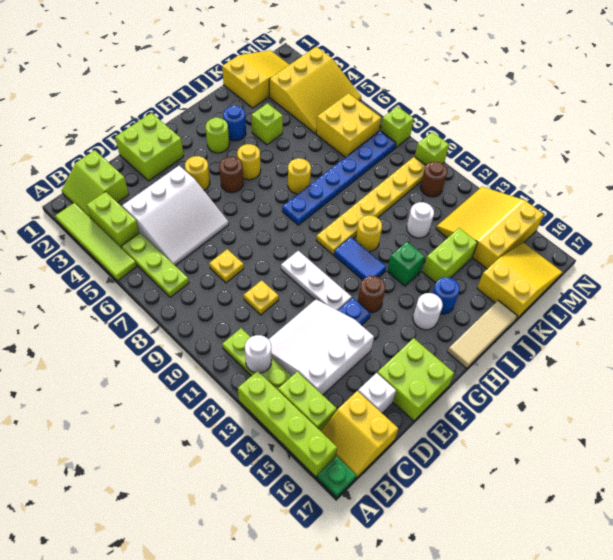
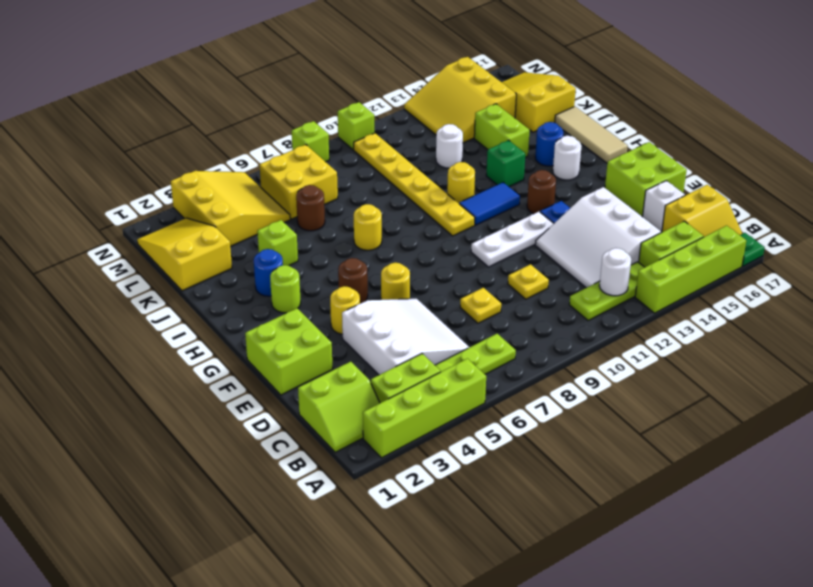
lime 1x4 tile [55,203,137,281] -> lime 1x4 brick [363,359,486,458]
yellow 1x1 round brick [237,144,261,180] -> yellow 1x1 round brick moved to [381,263,410,300]
blue 1x6 plate [282,131,396,225] -> none
brown 1x1 round brick [420,162,447,197] -> brown 1x1 round brick moved to [296,185,325,231]

